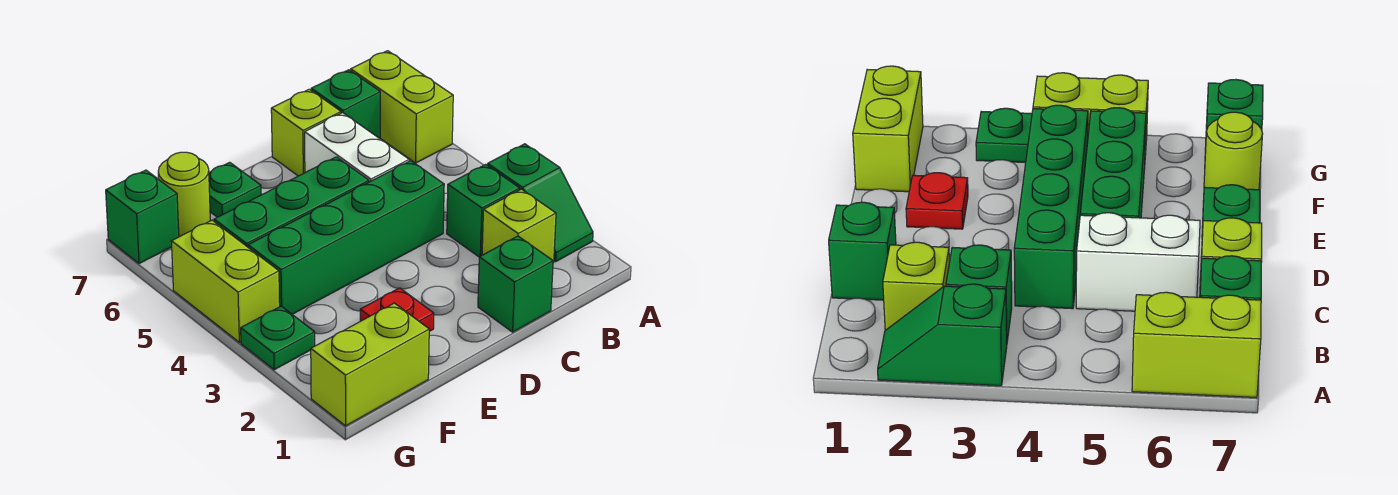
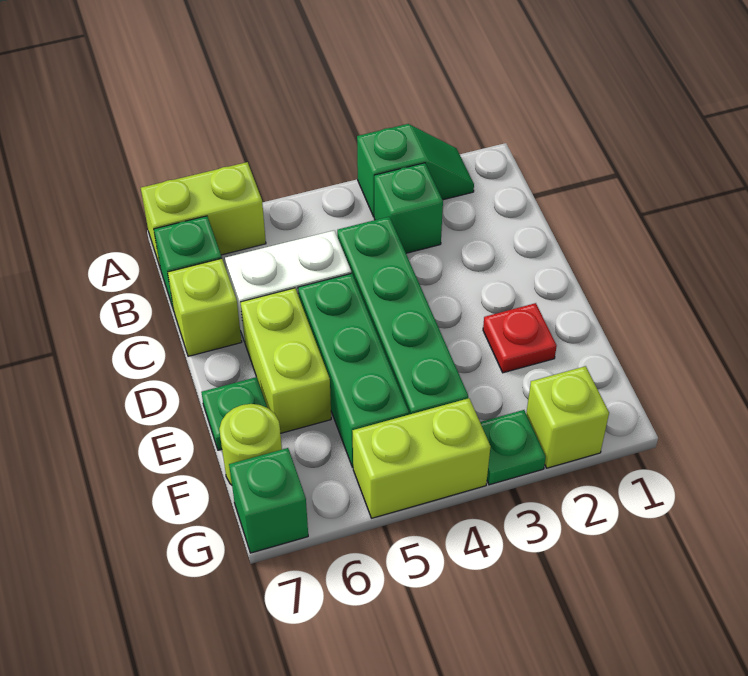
lime 1x1 brick [482,189,556,263] -> lime 1x1 brick moved to [526,366,609,468]
green 1x1 brick [478,236,553,332] -> none
lime 1x2 brick [311,303,429,426] -> lime 1x2 brick moved to [241,288,331,433]

